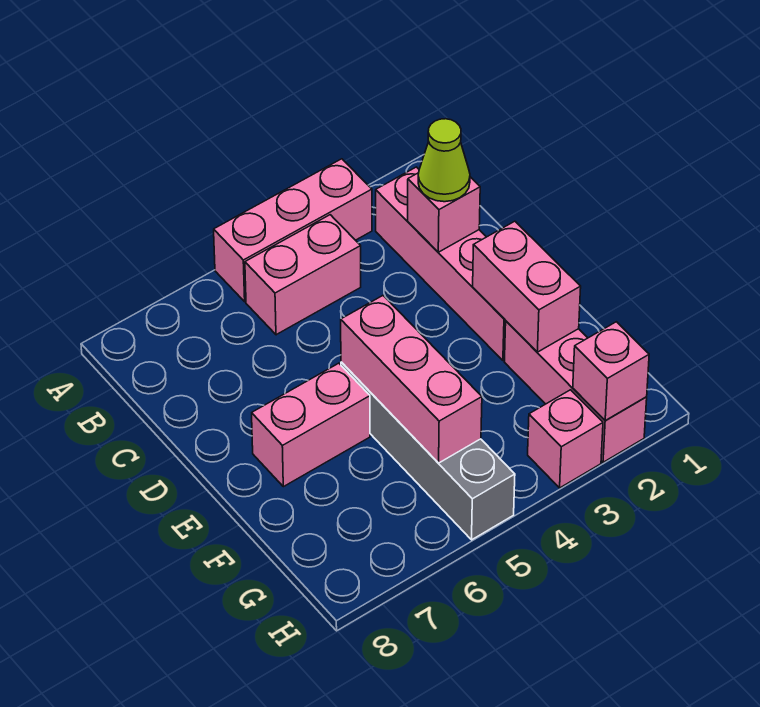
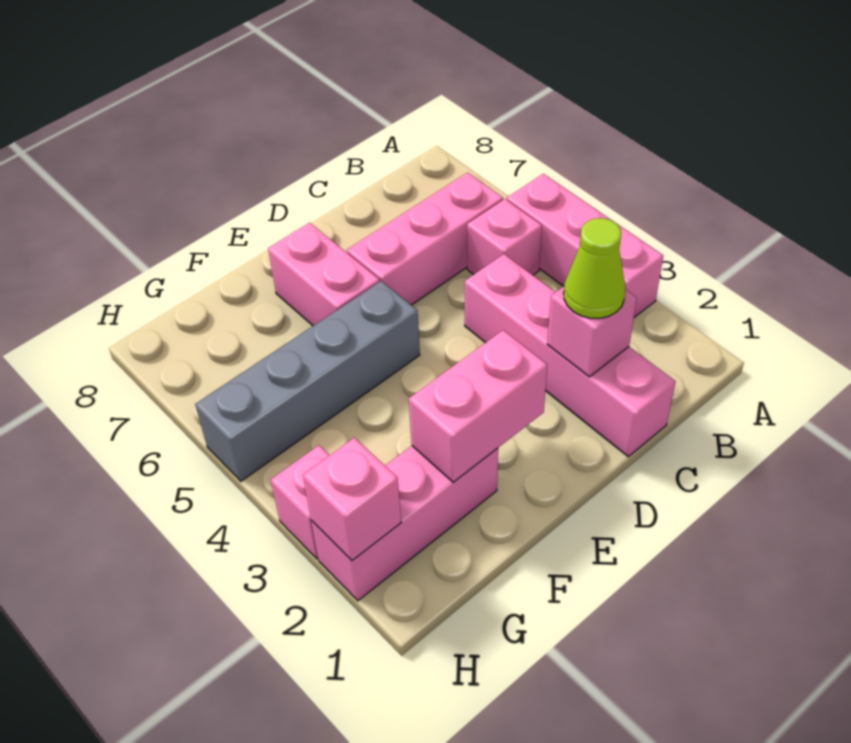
pink 1x4 brick [376,167,506,360] -> pink 1x4 brick turned to [465,254,676,457]
pink 1x2 brick [245,215,361,335] -> pink 1x1 brick [467,199,542,275]
pink 1x3 brick [341,296,482,463] -> pink 1x3 brick moved to [347,173,503,305]

